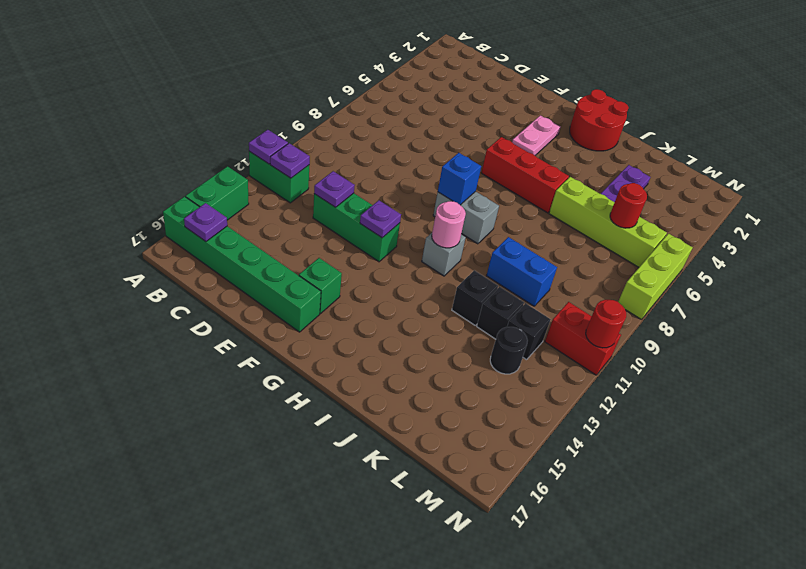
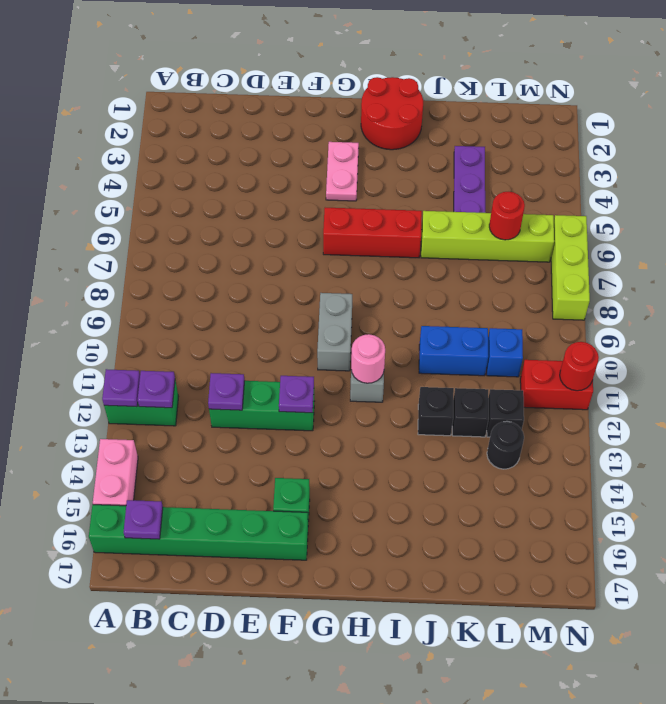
green 1x2 brick [186,166,249,220] -> pink 1x2 brick [93,439,138,506]
grey 1x2 brick [433,191,499,244] -> grey 1x2 brick turned to [317,293,352,371]
blue 1x1 brick [438,153,481,205] -> blue 1x1 brick moved to [487,328,523,377]

